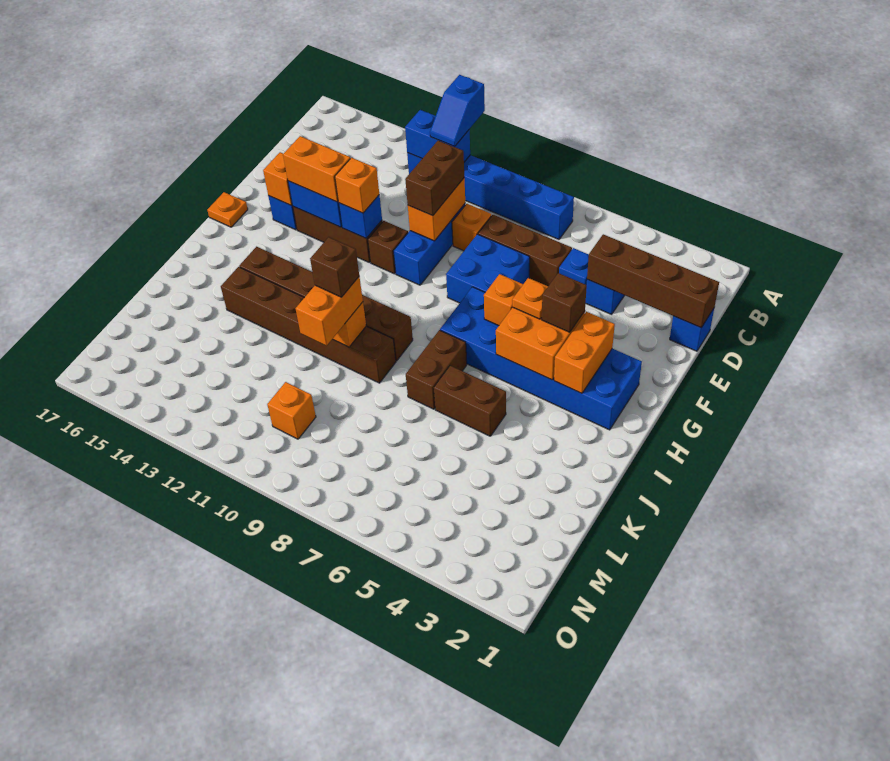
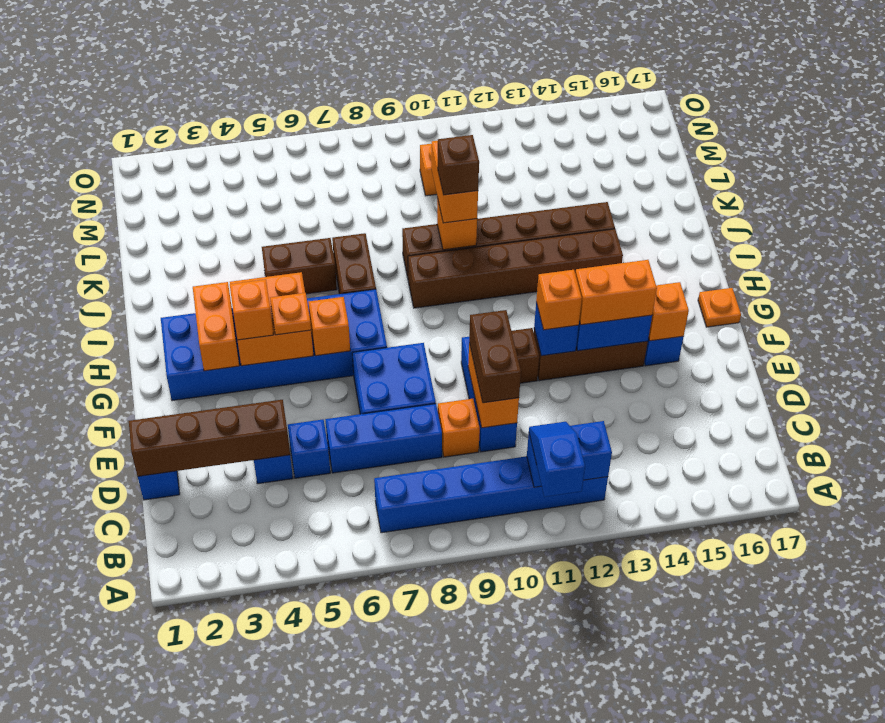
brown 1x3 brick [478,215,572,286] -> blue 1x3 brick [325,404,442,473]
brown 1x1 brick [542,273,587,332] -> orange 1x1 brick [230,279,273,340]

